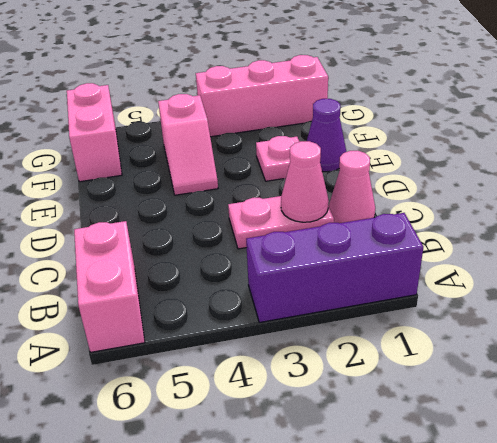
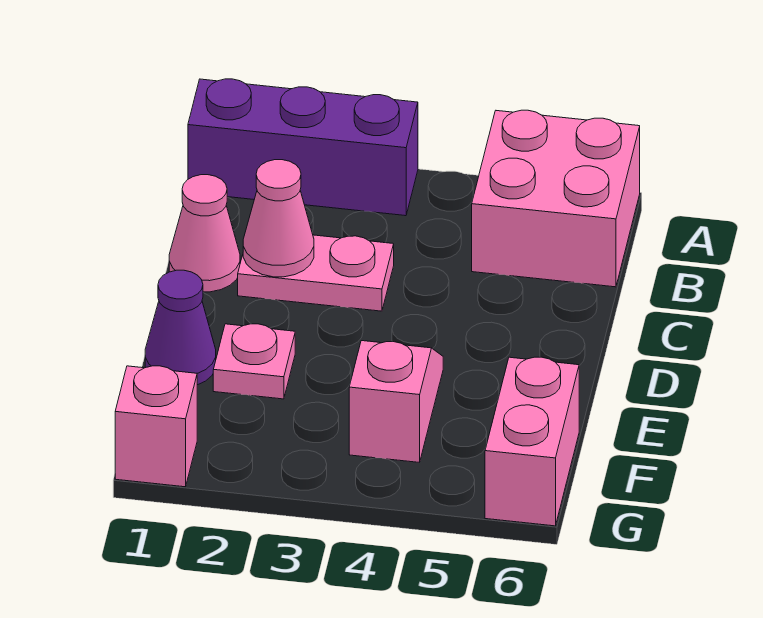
pink 1x2 brick [74,221,145,352] -> pink 2x2 brick [472,110,640,287]
pink 1x3 brick [196,55,328,137] -> pink 1x1 brick [115,366,197,487]

